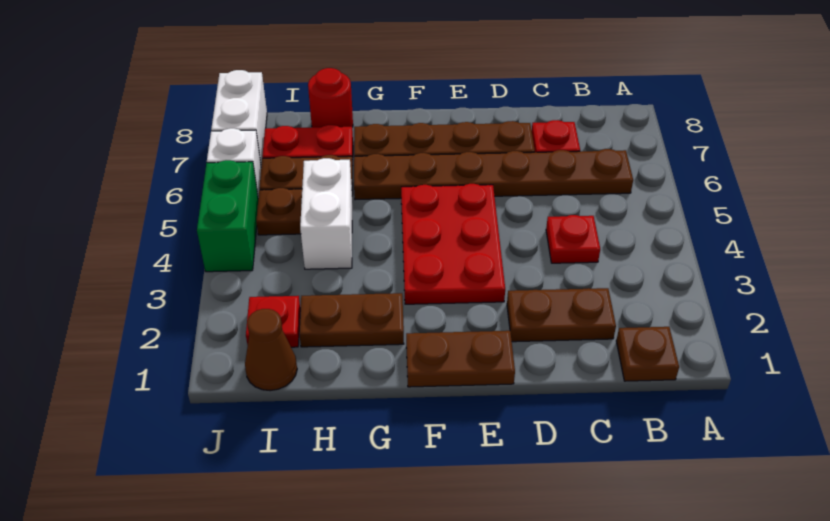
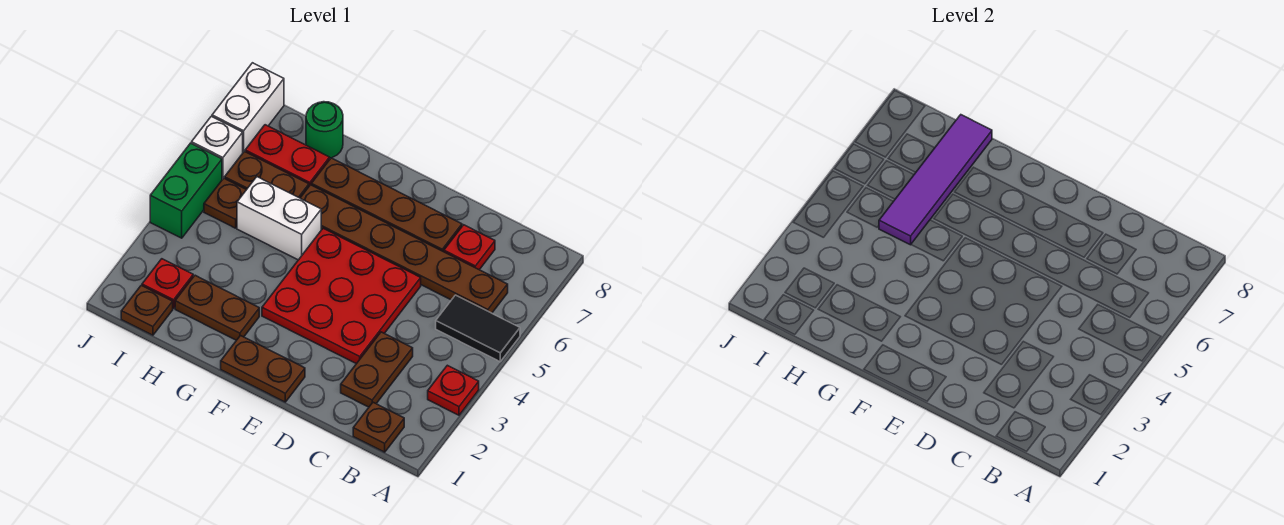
none -> black 1x2 tile [436,295,520,362]
brown 1x2 plate [507,288,616,342] -> brown 1x2 plate turned to [341,332,413,407]
red 1x1 plate [546,215,600,263] -> red 1x1 plate moved to [428,365,479,415]
red 2x3 plate [401,184,505,304] -> red 3x3 plate [262,228,421,364]
white 1x2 brick [300,158,352,269] -> white 1x2 brick turned to [237,177,321,260]
none -> purple 1x4 tile [879,115,992,245]
red 1x1 round brick [308,68,353,127] -> green 1x1 round brick [306,102,343,158]
brown 1x1 cone [245,309,297,391] -> brown 1x1 plate [121,285,173,335]

